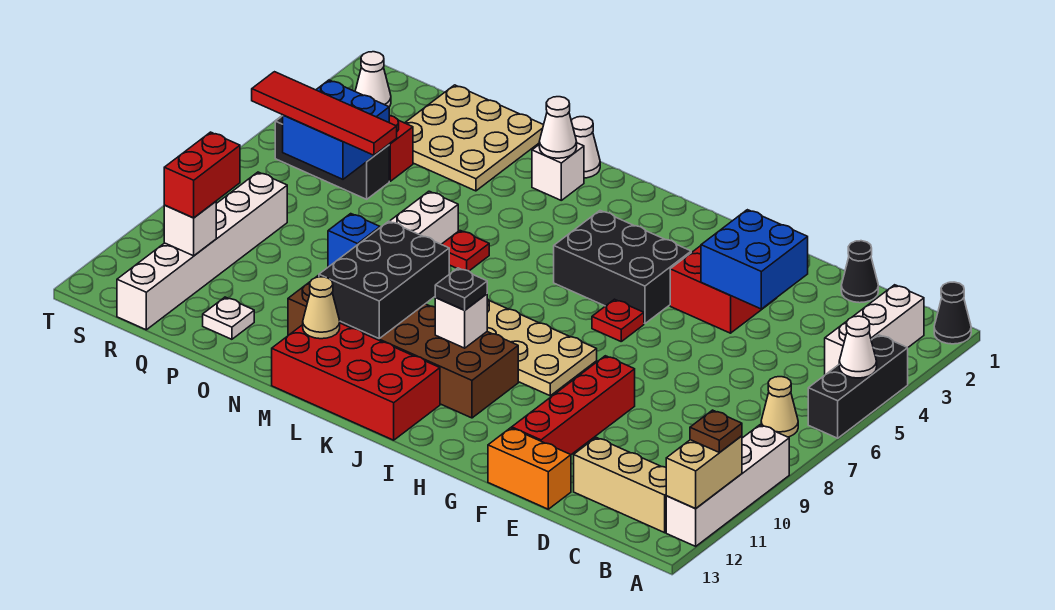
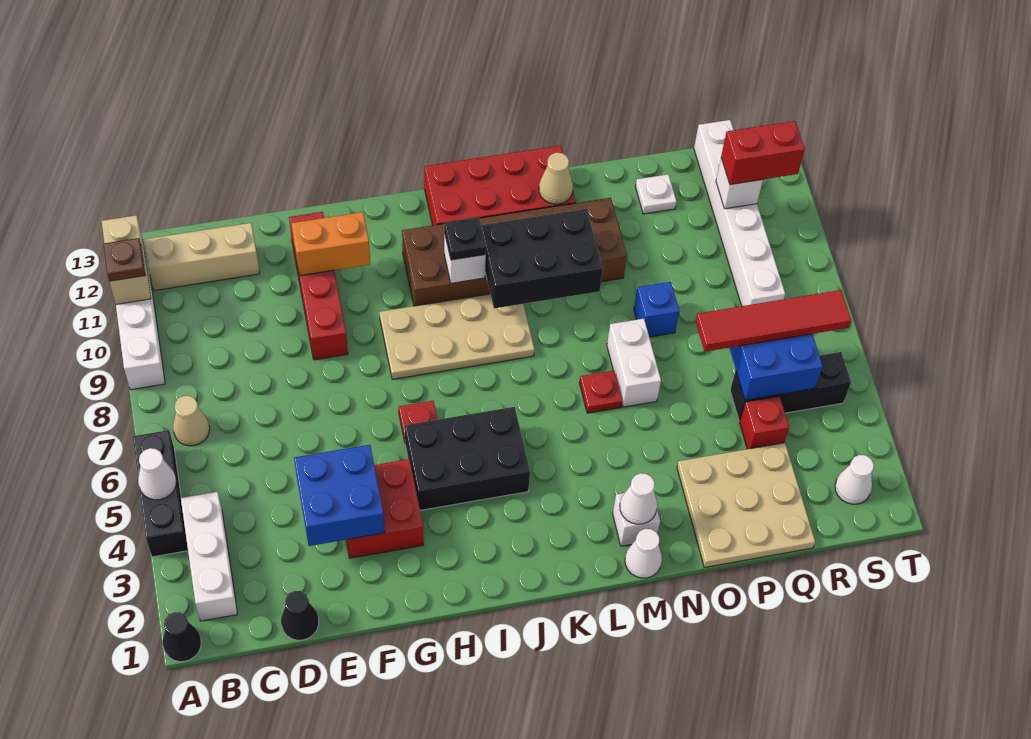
orange 1x2 brick [488,428,571,509] -> orange 1x2 brick moved to [292,212,370,275]
black 2x3 brick [319,221,449,339] -> black 2x3 brick turned to [481,209,603,308]
red 1x2 brick [164,132,240,218] -> red 1x2 brick turned to [721,121,805,185]

